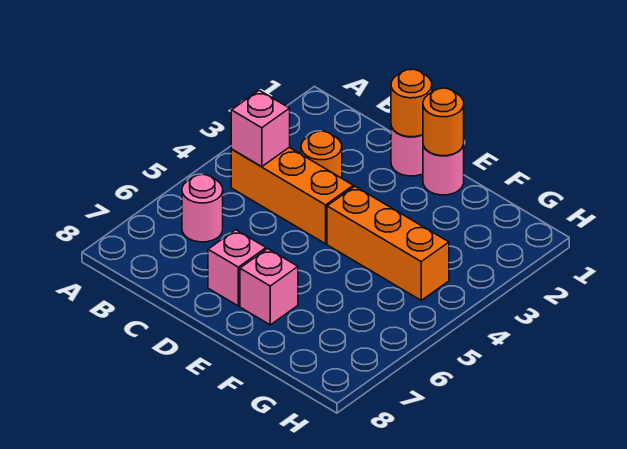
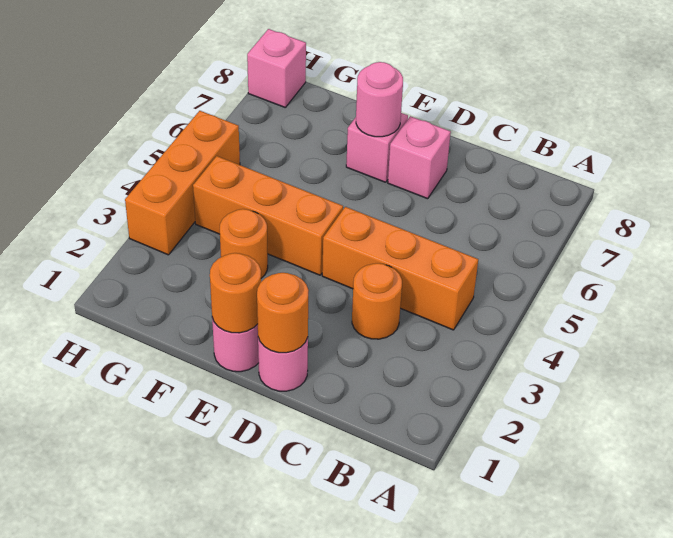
pink 1x1 brick [231,90,290,167] -> pink 1x1 brick moved to [247,29,306,107]
pink 1x1 round brick [182,175,223,242] -> pink 1x1 round brick moved to [356,62,403,137]
none -> orange 1x1 round brick [220,209,268,278]
none -> orange 1x3 brick [125,111,240,255]

